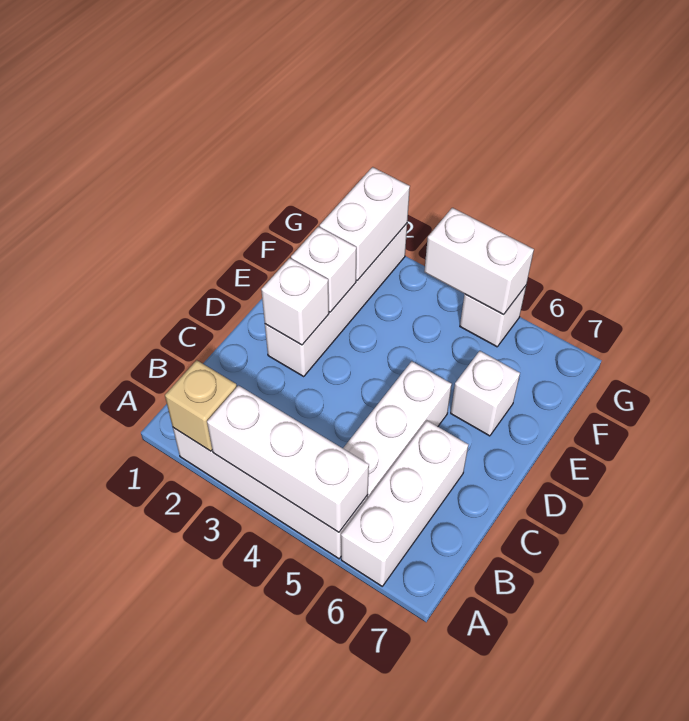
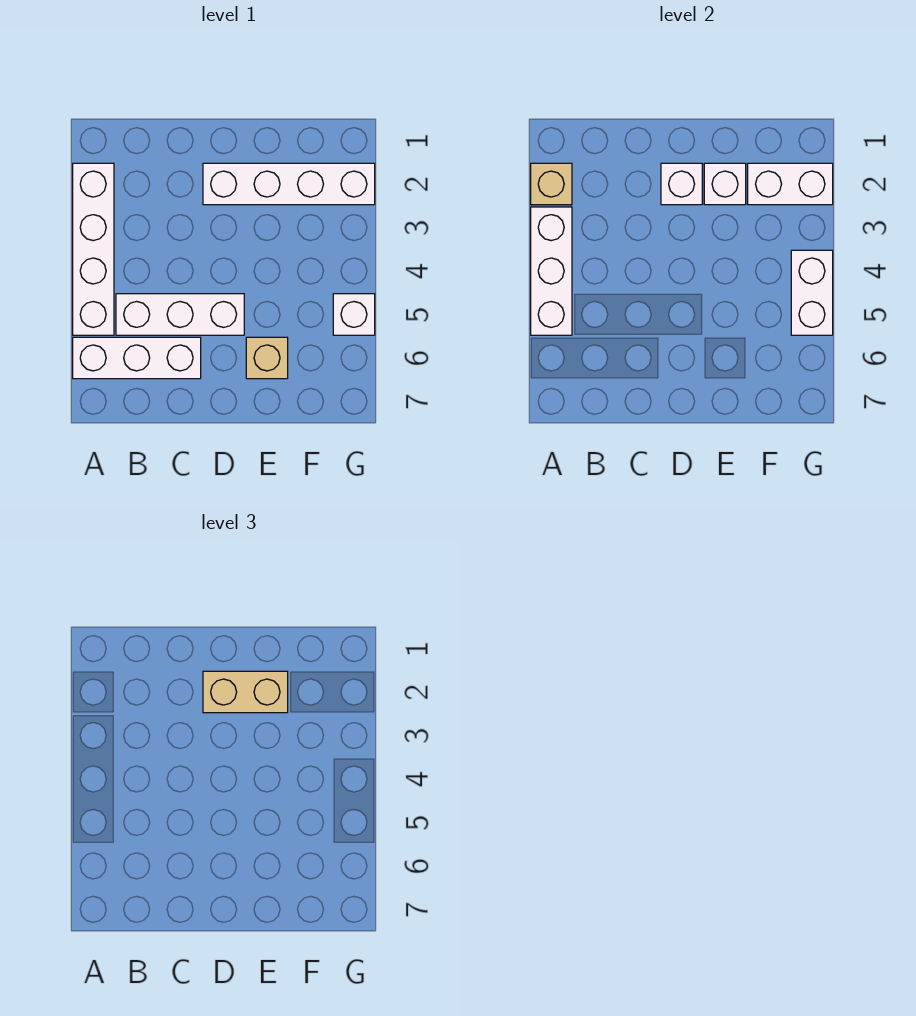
none -> tan 1x2 brick [203,671,288,713]
white 1x1 brick [451,351,520,436] -> tan 1x1 brick [246,337,288,379]

